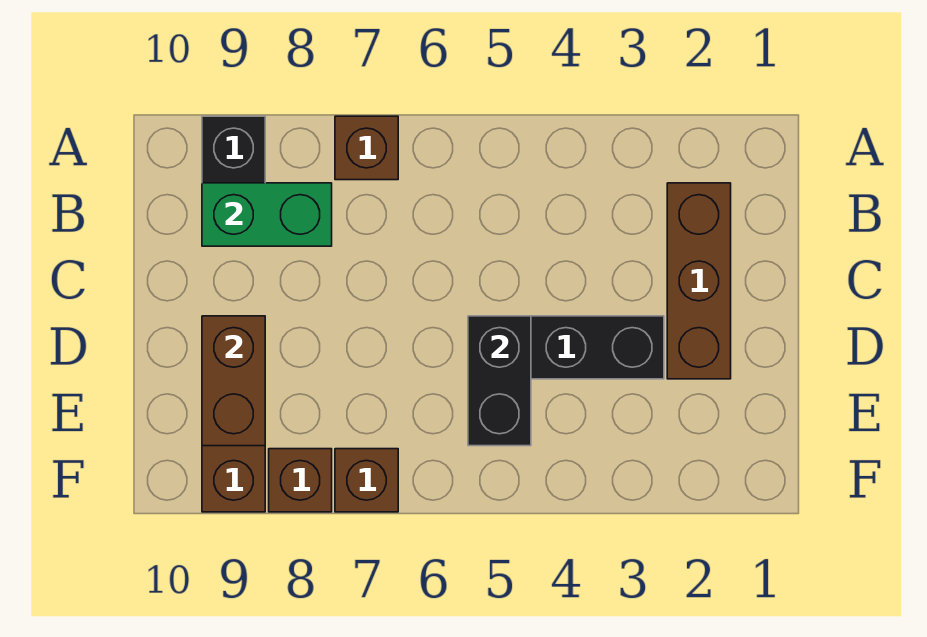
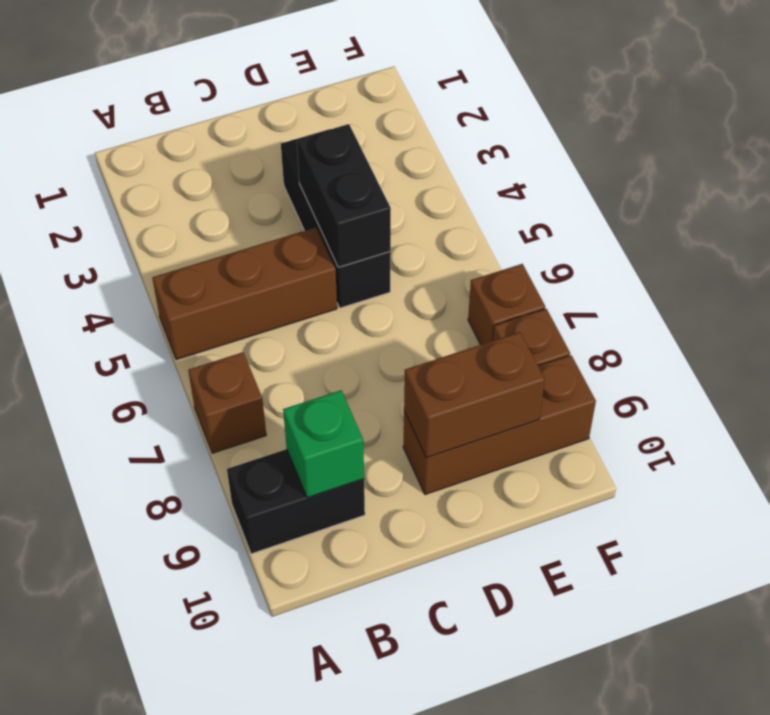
brown 1x3 brick [667,183,731,379] -> brown 1x3 brick moved to [152,228,337,360]
green 1x2 brick [202,183,332,246] -> green 1x1 brick [283,390,364,498]
black 1x2 brick [468,316,531,446] -> black 1x2 brick turned to [297,124,391,267]

